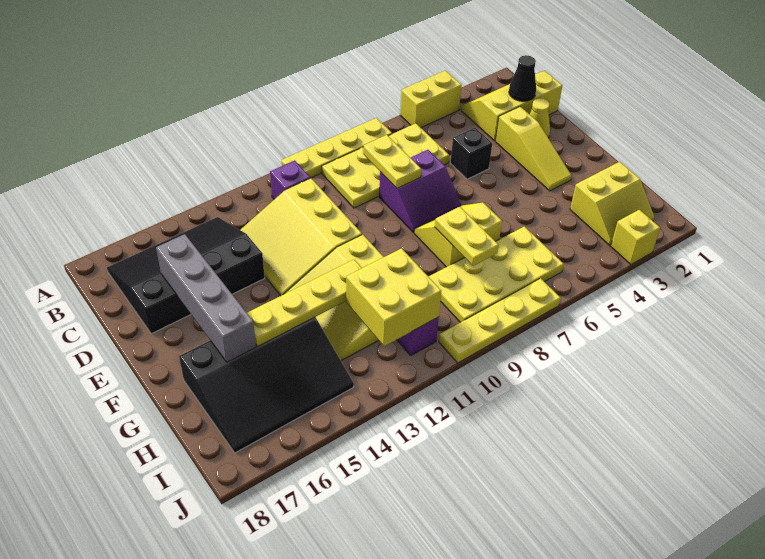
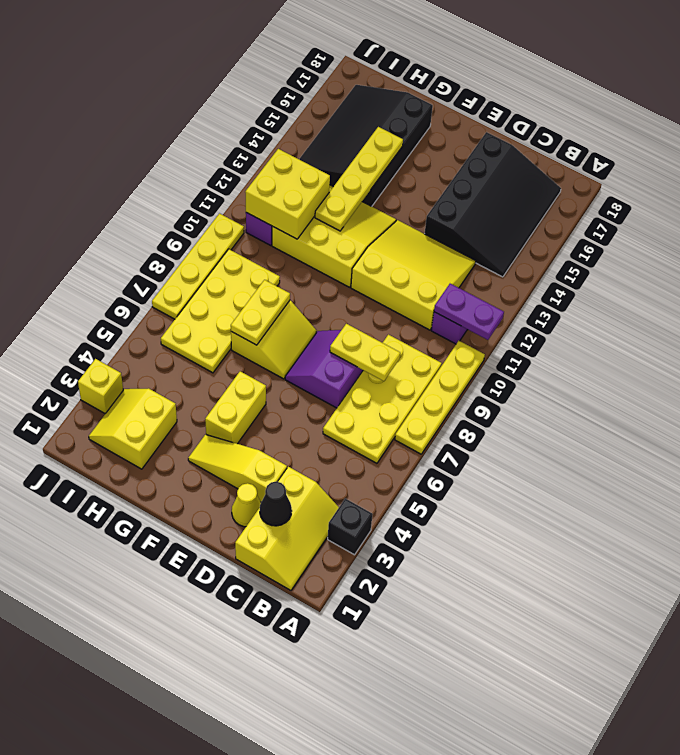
yellow 1x2 brick [400,71,462,128] -> yellow 1x2 brick moved to [205,371,266,444]
none -> purple 1x2 plate [434,284,504,340]
black 1x1 brick [450,128,492,179] -> black 1x1 brick moved to [328,498,373,555]
grey 1x4 brick [156,234,256,362] -> none
yellow 1x2 plate [435,207,499,266] -> yellow 1x2 plate turned to [231,280,290,345]

